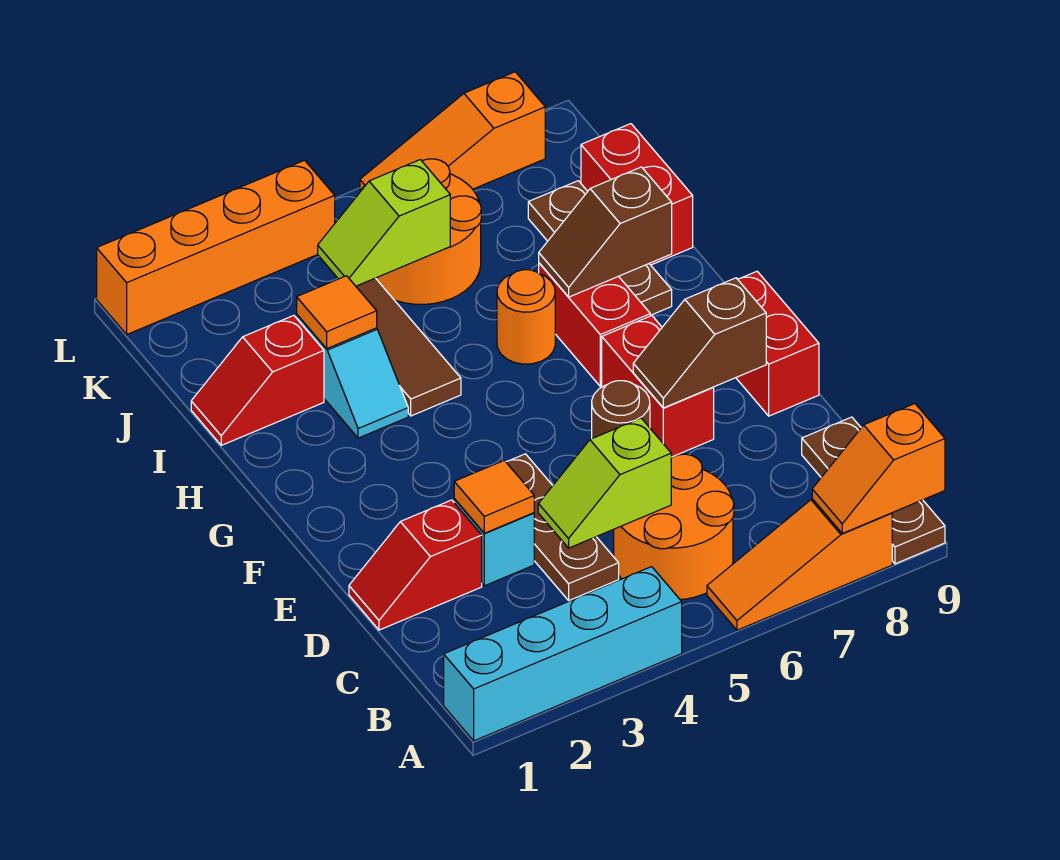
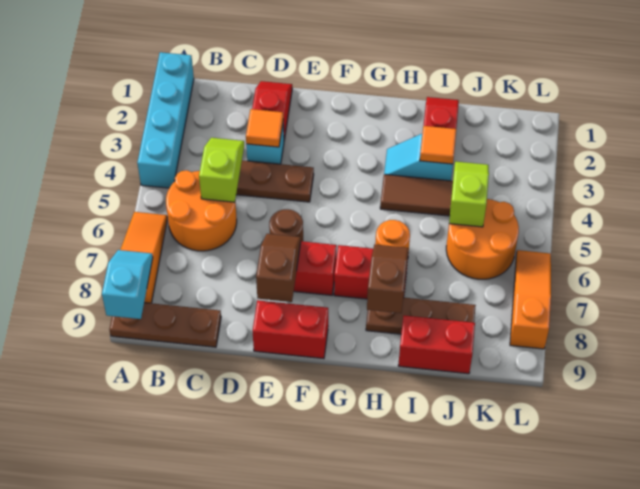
orange 1x2 slope [812,404,945,533] -> cyan 1x2 slope [102,250,153,319]
orange 1x4 brick [97,160,335,334] -> none

